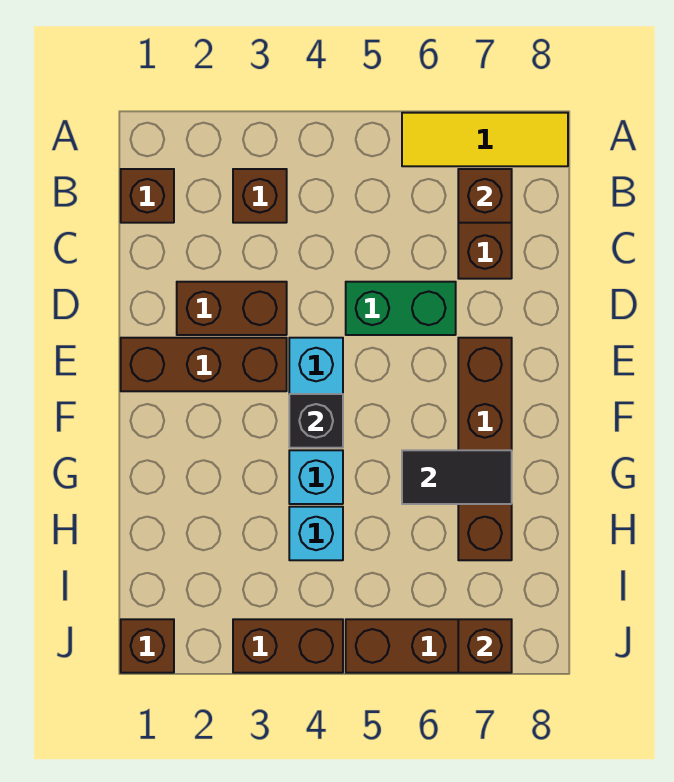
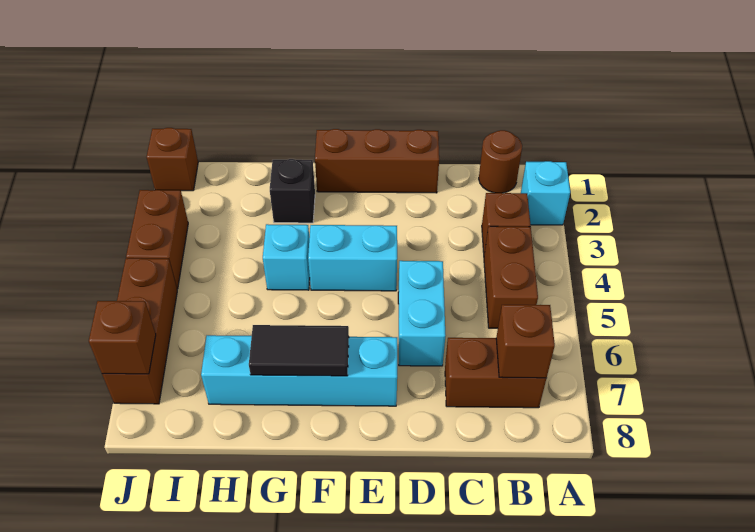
yellow 1x3 tile [402,113,568,166] -> none
brown 1x1 brick [121,169,174,223] -> brown 1x1 round brick [479,130,522,193]
brown 1x2 brick [177,282,287,335] -> brown 1x2 brick moved to [484,226,538,328]
green 1x2 brick [346,282,456,335] -> cyan 1x2 brick [398,261,445,366]
brown 1x3 brick [121,338,287,391] -> brown 1x3 brick turned to [315,129,439,193]
brown 1x4 brick [458,338,512,560] -> cyan 1x4 brick [201,335,397,406]
black 1x1 brick [289,394,343,448] -> black 1x1 brick moved to [270,159,315,223]
black 1x2 tile [402,450,512,504] -> black 1x2 tile turned to [249,325,349,376]
cyan 1x1 brick [289,507,343,560] -> cyan 1x1 brick moved to [521,161,570,225]

